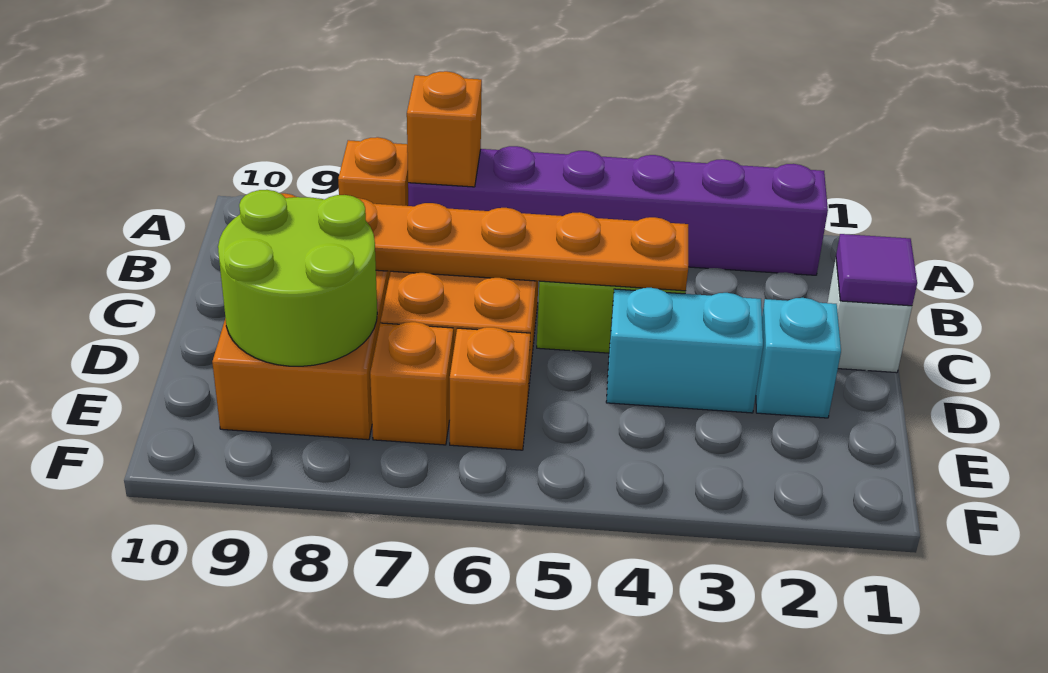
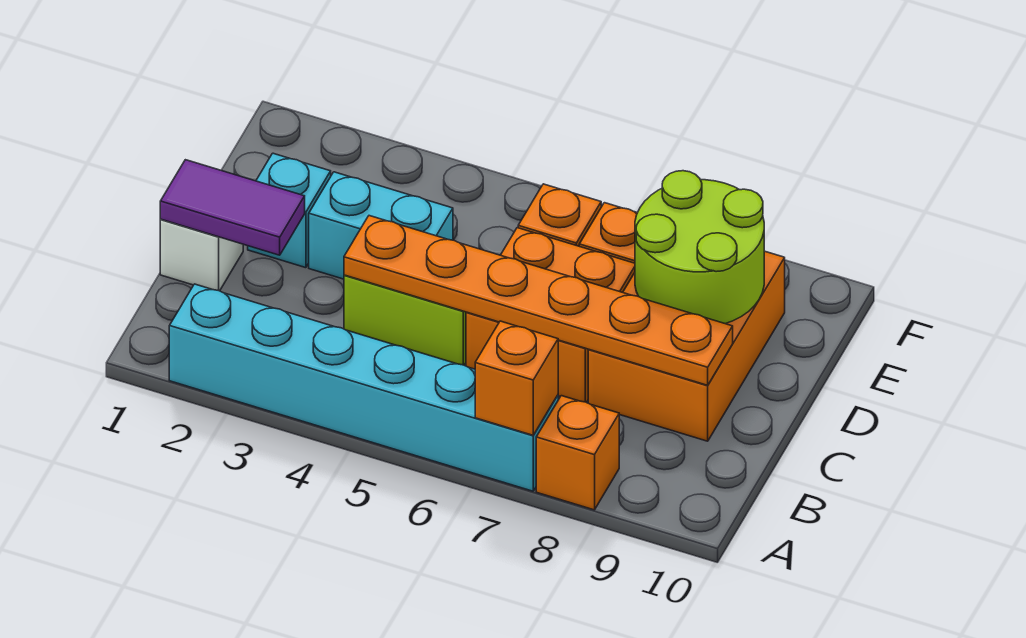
purple 1x6 brick [408,146,828,275] -> cyan 1x6 brick [169,284,558,491]
purple 1x1 tile [836,234,917,306] -> purple 1x2 tile [160,160,305,255]

